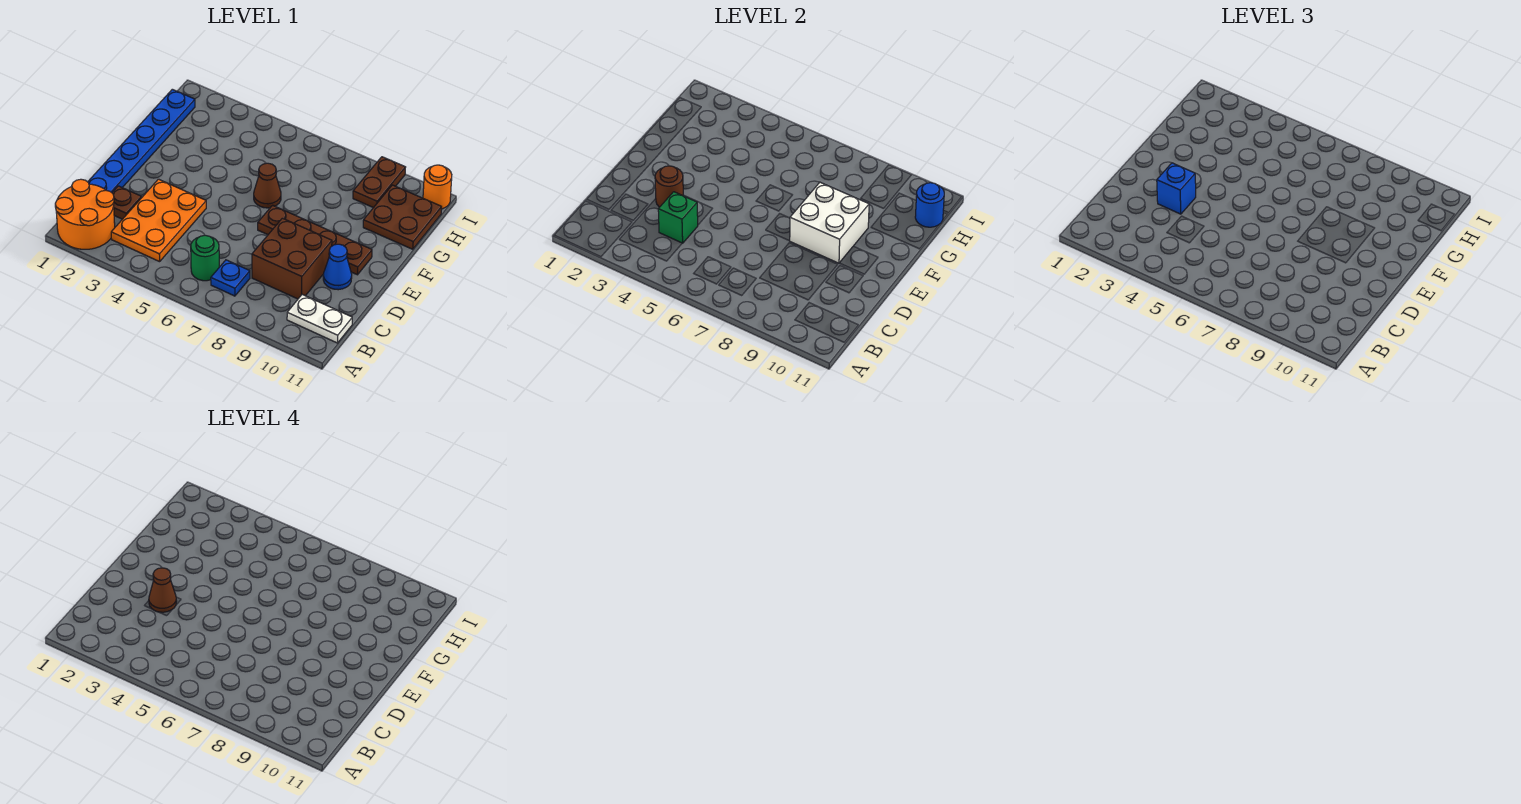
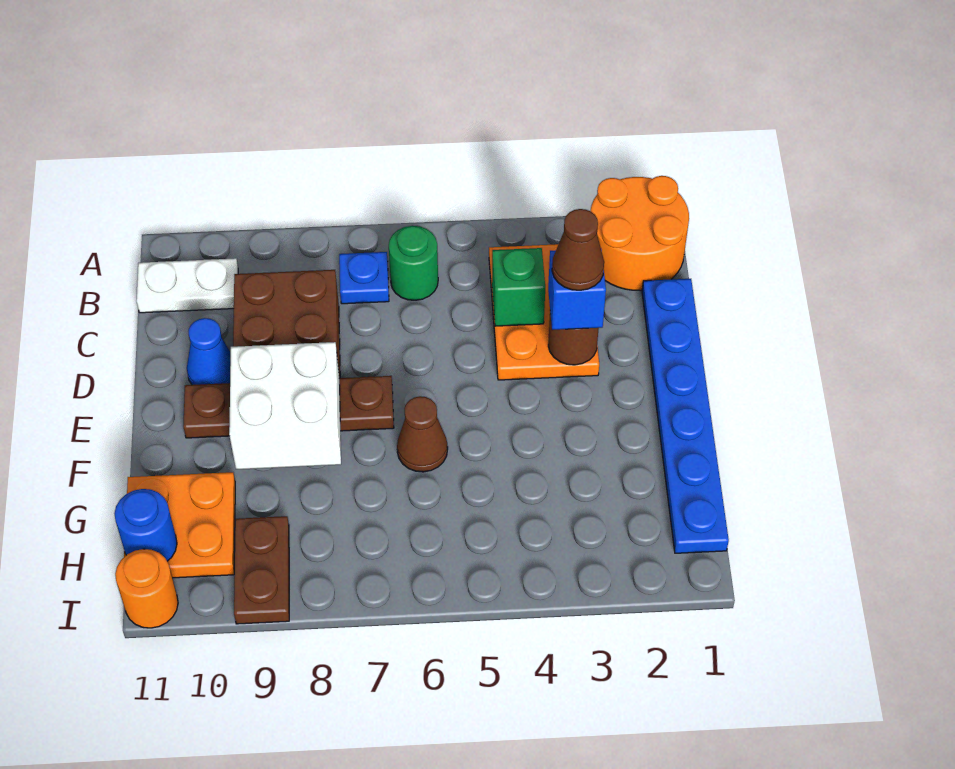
brown 1x1 plate [112,186,141,219] -> none
brown 2x2 plate [363,185,442,249] -> orange 2x2 plate [124,472,235,578]

